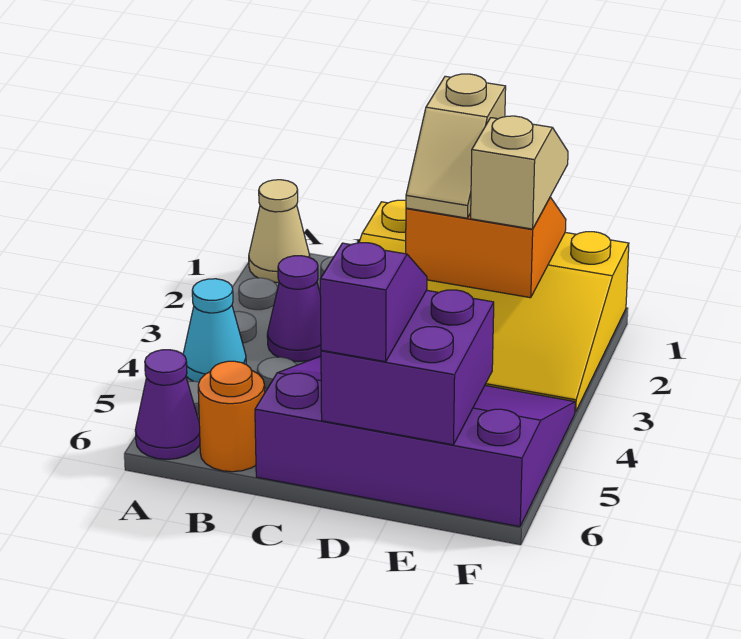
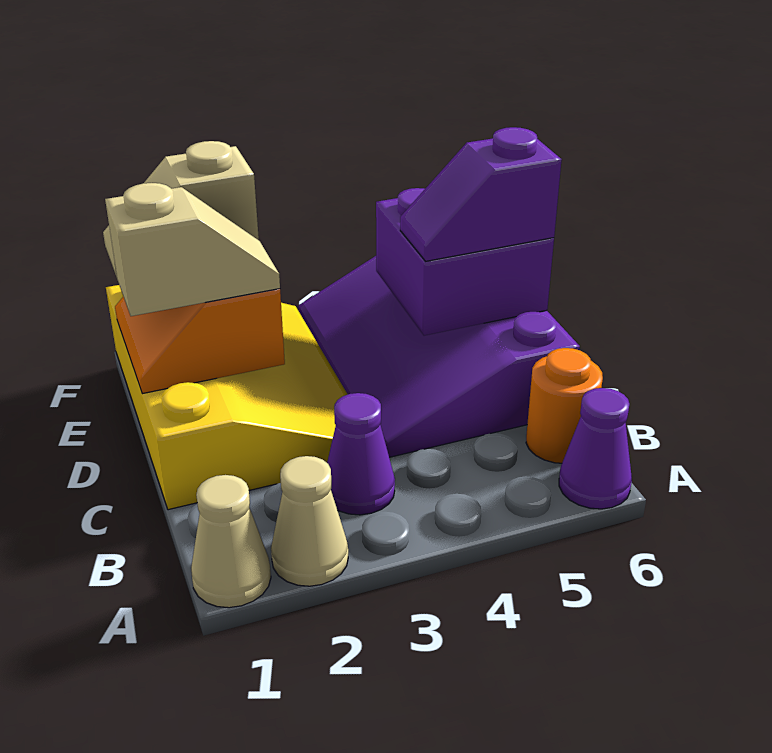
none -> tan 1x1 cone [271,456,348,586]
cyan 1x1 cone [183,279,246,382] -> none

